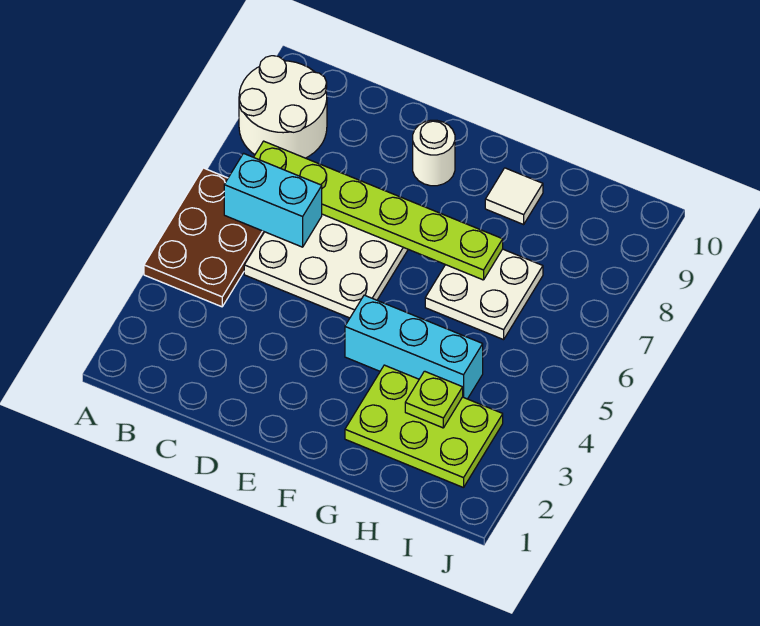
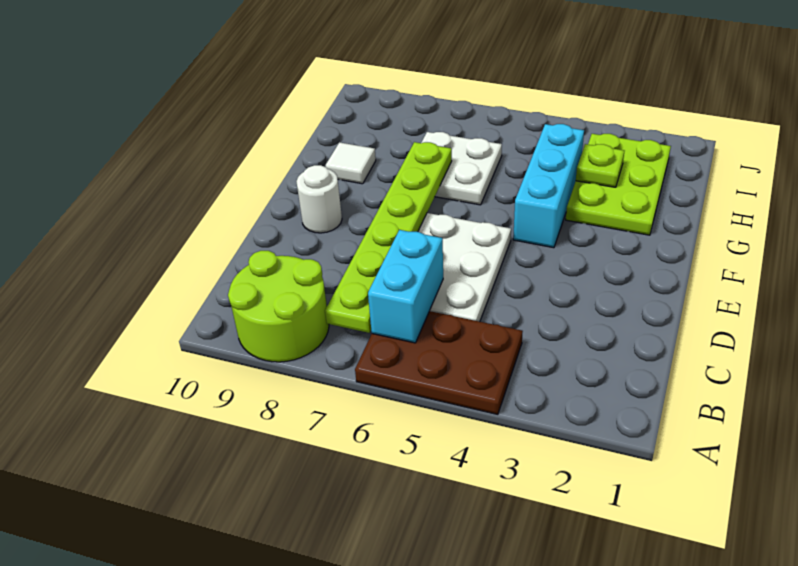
white 2x2 round brick [239,56,327,158] -> lime 2x2 round brick [228,251,329,362]

